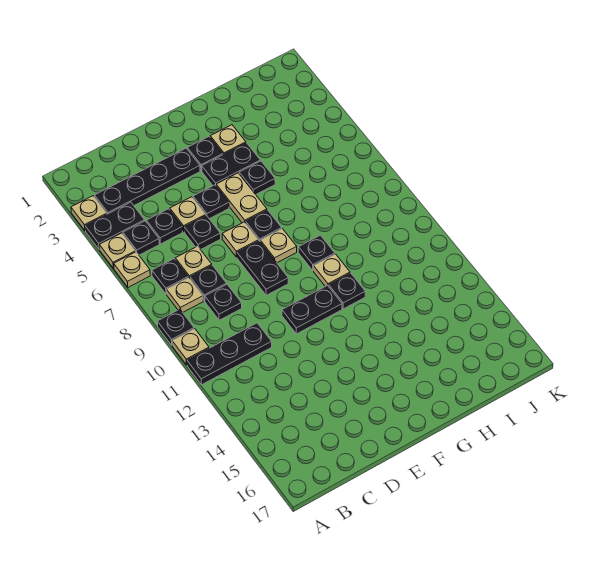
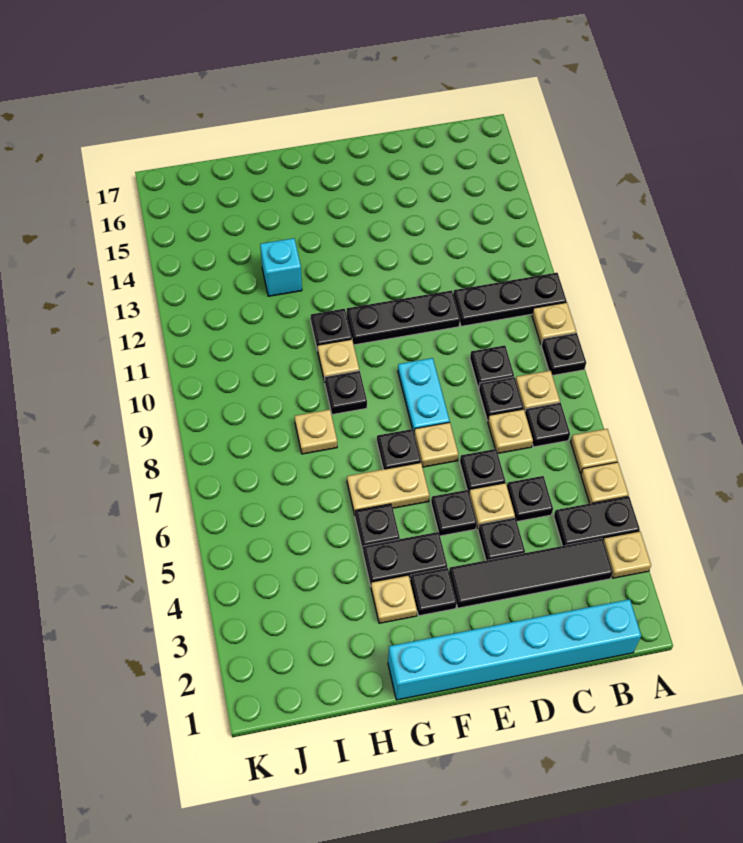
none -> cyan 1x6 brick [388,599,641,700]
black 1x4 plate [94,148,200,214] -> black 1x4 tile [449,539,613,608]
black 1x1 plate [123,221,159,255] -> black 1x1 plate moved to [478,518,525,560]
black 1x2 plate [237,241,288,295] -> cyan 1x2 plate [398,358,450,432]
black 1x2 plate [282,286,342,334] -> black 1x3 plate [347,290,460,345]
tan 1x2 plate [216,173,267,223] -> tan 1x2 plate turned to [347,463,430,515]
tan 1x1 plate [260,229,297,263] -> tan 1x1 plate moved to [295,410,337,454]
none -> cyan 1x1 brick [260,238,302,296]

